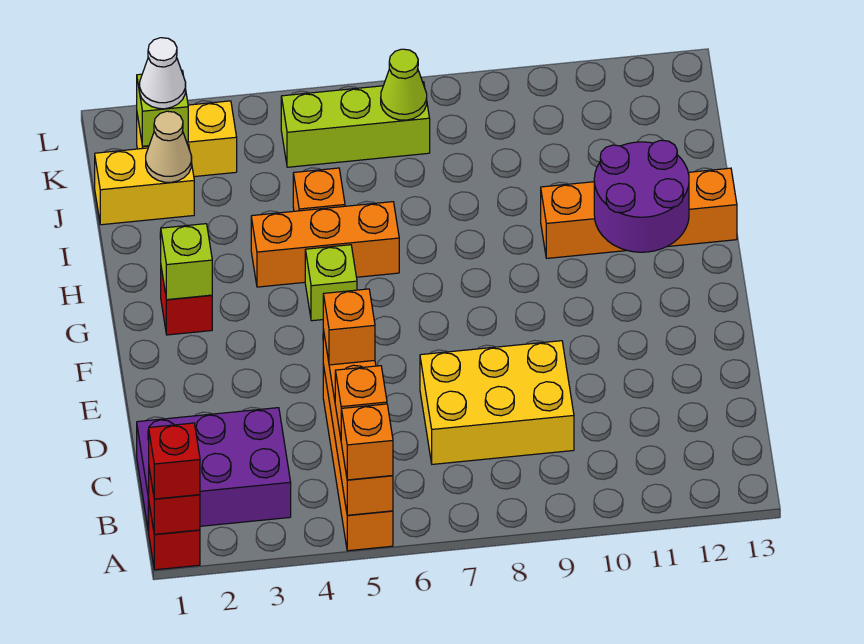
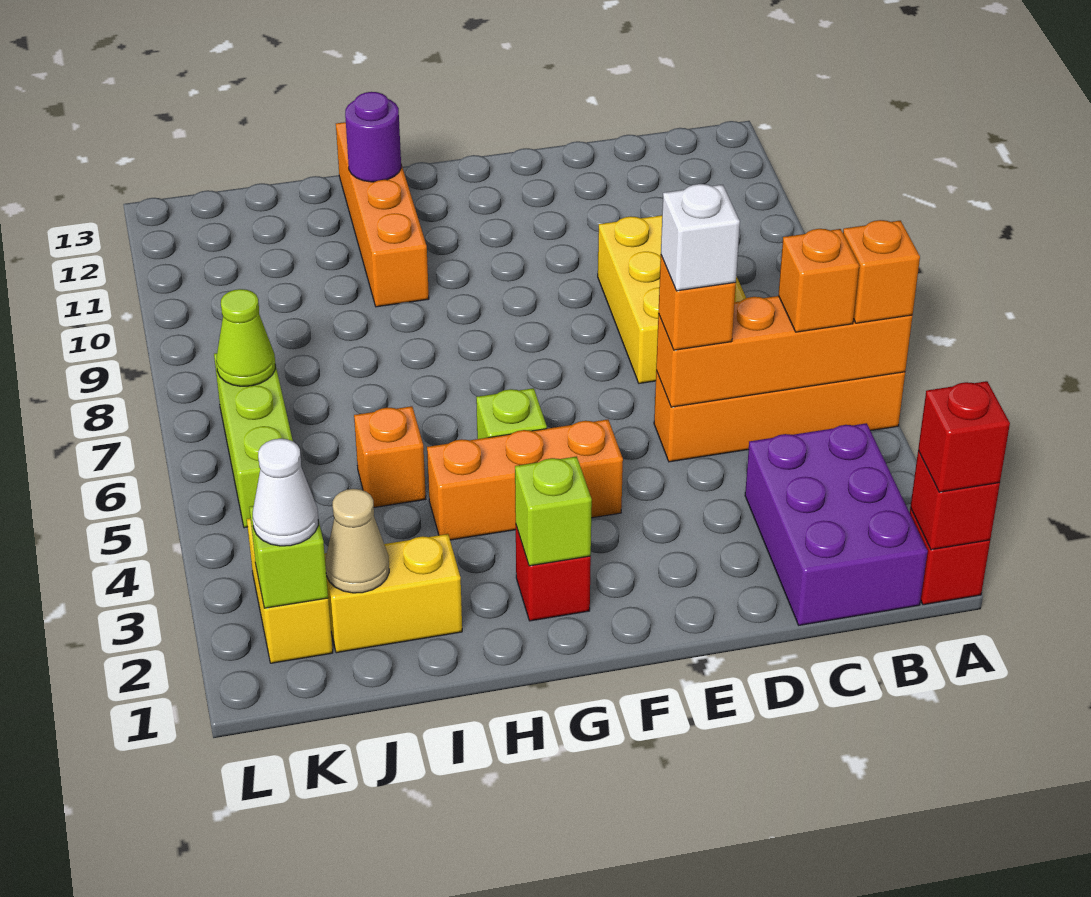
none -> white 1x1 brick [661,184,740,291]
purple 2x2 round brick [594,140,689,252] -> purple 1x1 round brick [345,92,401,182]
orange 1x3 brick [251,202,399,287] -> orange 1x3 brick turned to [427,419,623,540]
yellow 1x2 brick [95,144,194,225] -> yellow 1x2 brick turned to [325,534,462,653]

